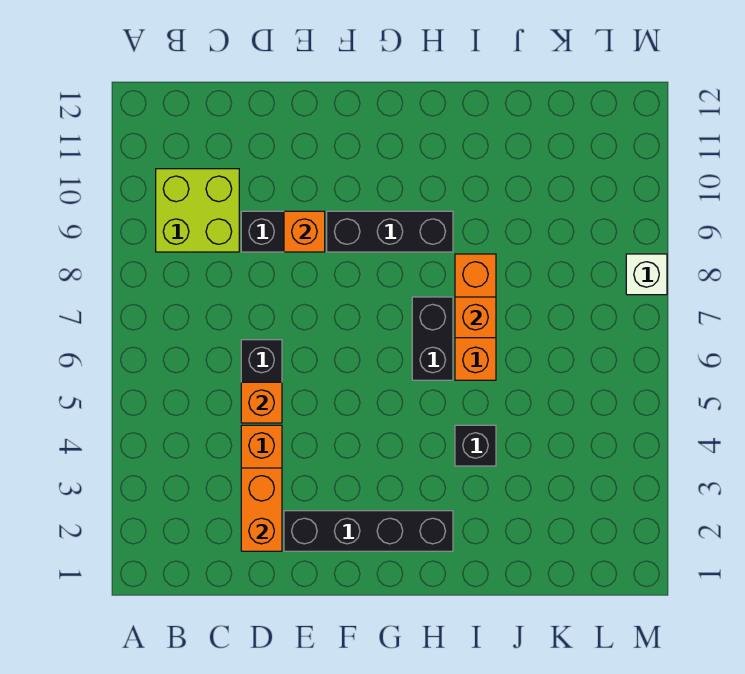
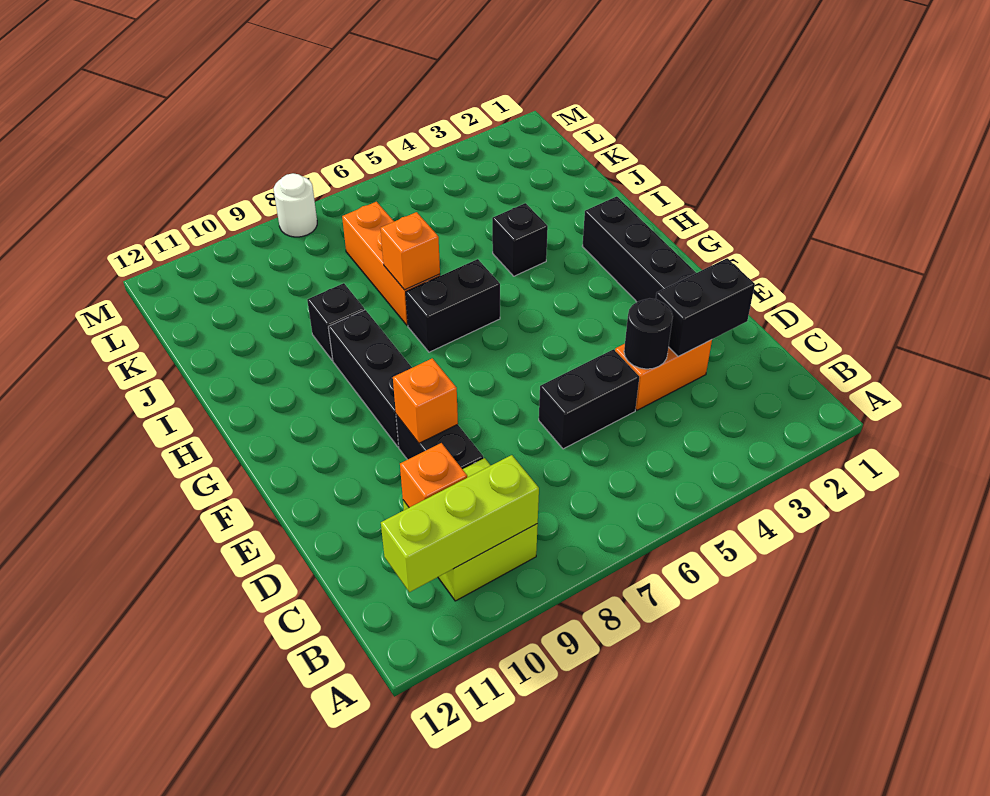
none -> lime 1x3 brick [381,455,539,592]
orange 1x2 brick [241,468,282,551] -> black 1x2 brick [656,258,755,357]
none -> black 1x1 round brick [624,298,673,369]
orange 1x1 brick [241,382,282,423] -> orange 1x1 brick moved to [400,443,467,507]
orange 1x3 brick [455,254,496,380] -> orange 1x3 brick turned to [342,202,440,326]
none -> black 1x1 brick [307,283,365,360]
white 1x1 brick [626,254,667,295] -> white 1x1 round brick [274,173,317,237]

